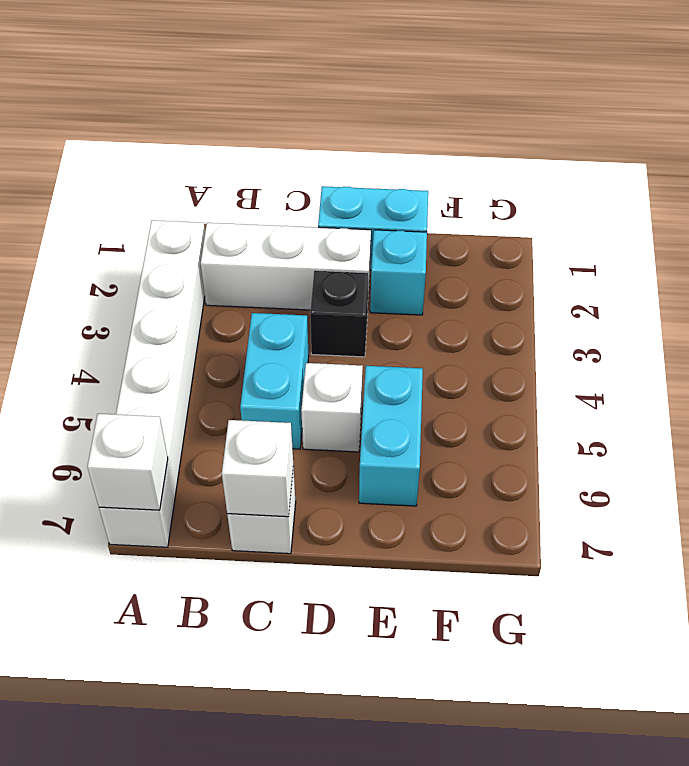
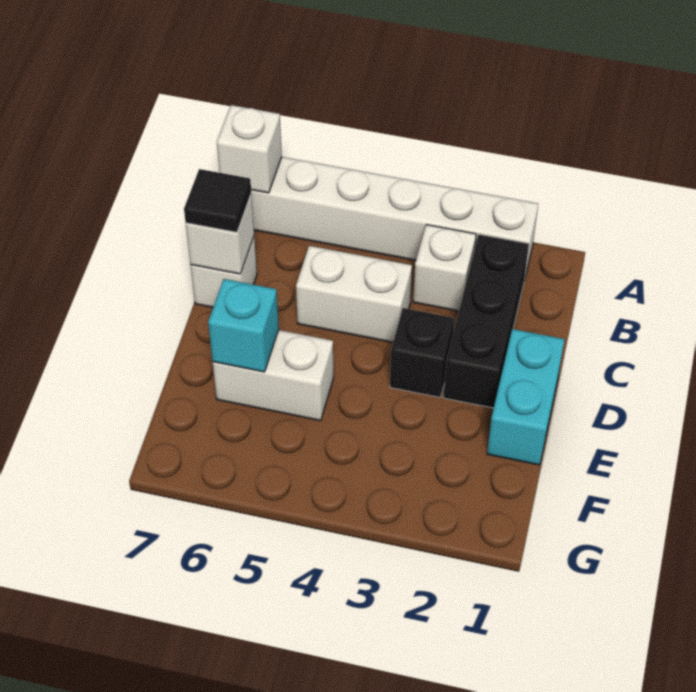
white 1x3 brick [201,223,371,310] -> black 1x3 brick [443,234,529,408]
cyan 1x2 brick [240,313,309,449] -> white 1x2 brick [296,246,412,342]
none -> black 1x1 tile [184,169,251,232]
white 1x1 brick [301,363,363,452] -> white 1x1 brick moved to [413,225,476,311]
cyan 1x1 brick [370,230,427,315] -> cyan 1x1 brick moved to [208,279,279,372]
cyan 1x2 brick [359,366,423,506] -> white 1x2 brick [213,330,333,421]

